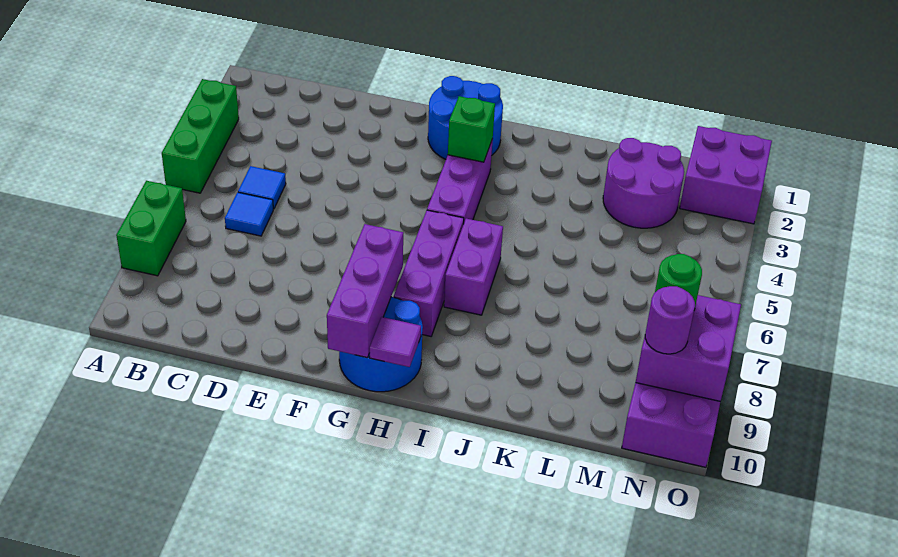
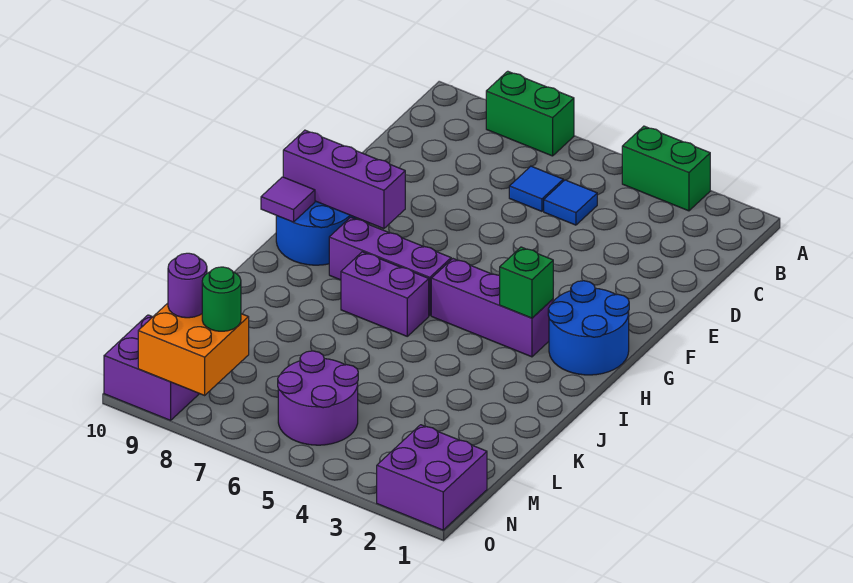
green 1x3 brick [162,79,239,193] -> green 1x2 brick [622,126,710,211]
purple 2x2 round brick [603,138,684,228] -> purple 2x2 round brick moved to [278,351,358,445]
purple 2x2 brick [636,295,741,401] -> orange 2x2 brick [138,303,249,395]

